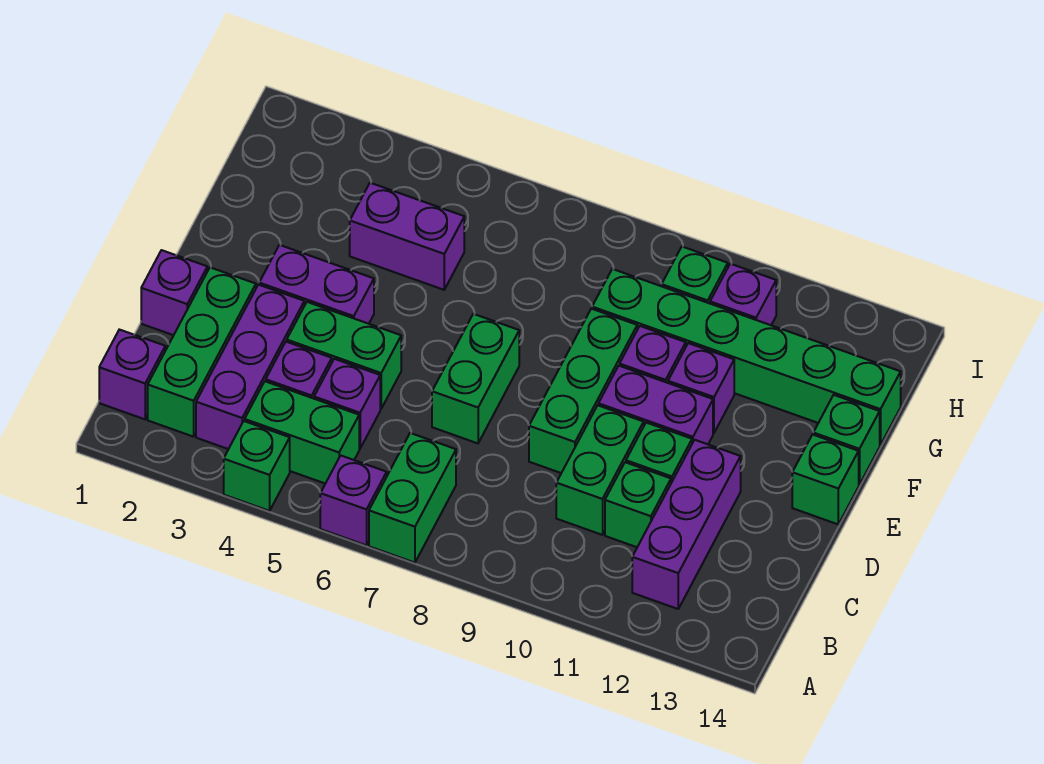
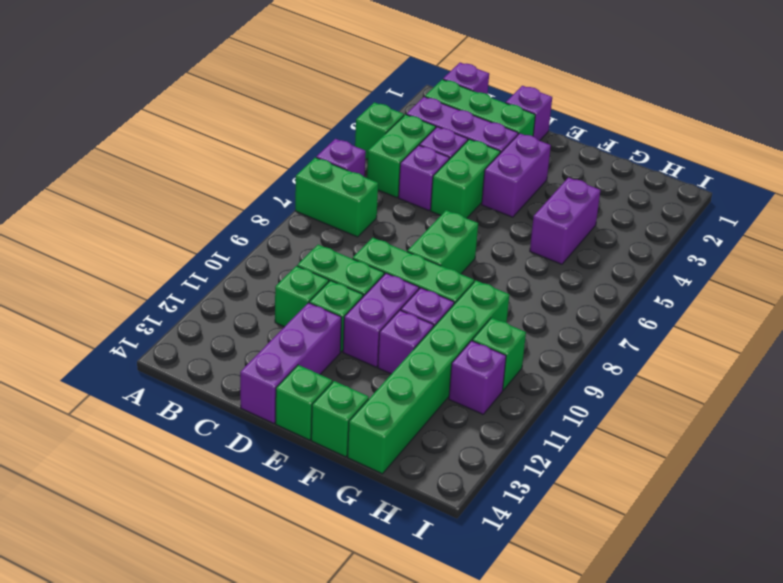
purple 1x3 brick [632,440,741,609] -> purple 1x3 brick turned to [240,303,342,424]
green 1x2 brick [432,314,519,443] -> green 1x2 brick turned to [407,210,478,274]

